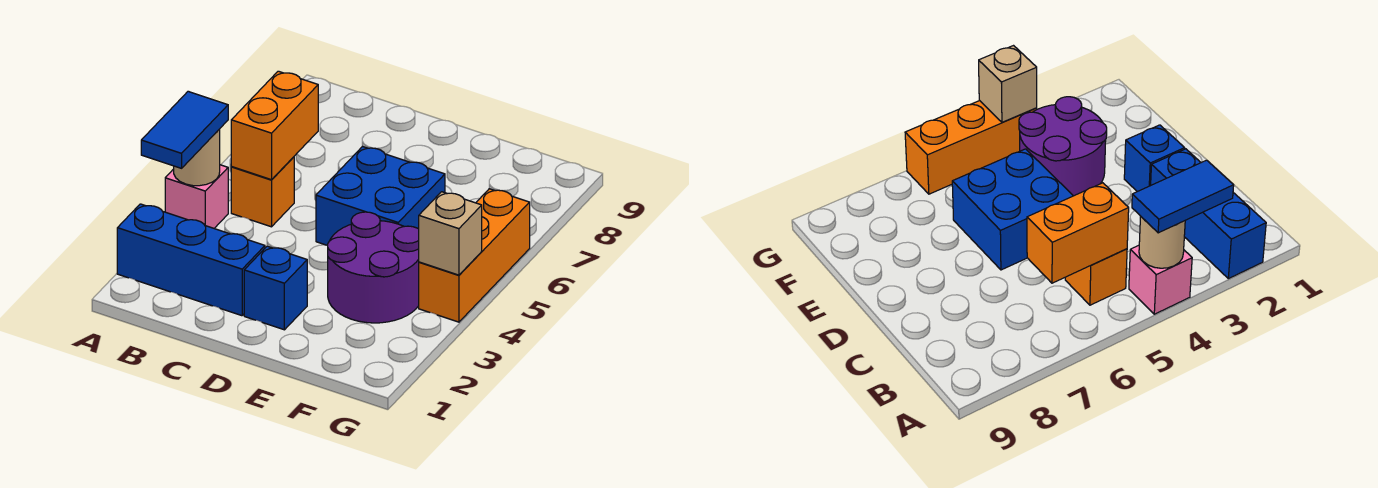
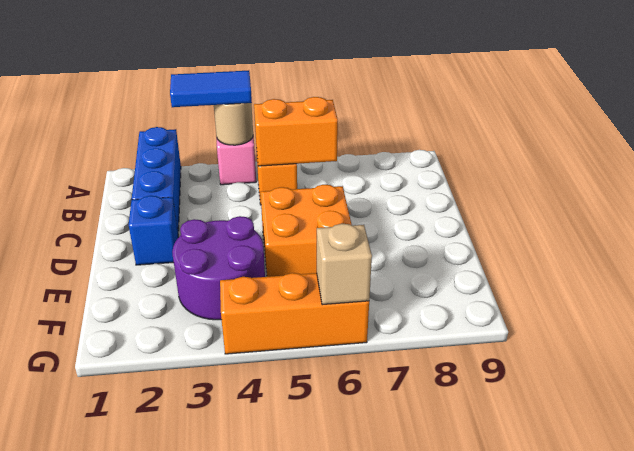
blue 2x2 brick [316,146,445,245] -> orange 2x2 brick [261,185,352,277]
tan 1x1 brick [419,192,482,275] -> tan 1x1 brick moved to [317,224,372,305]

